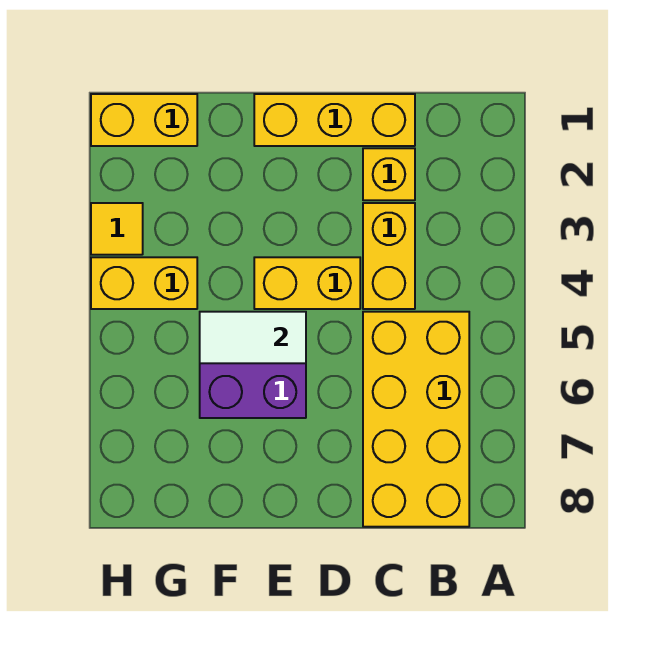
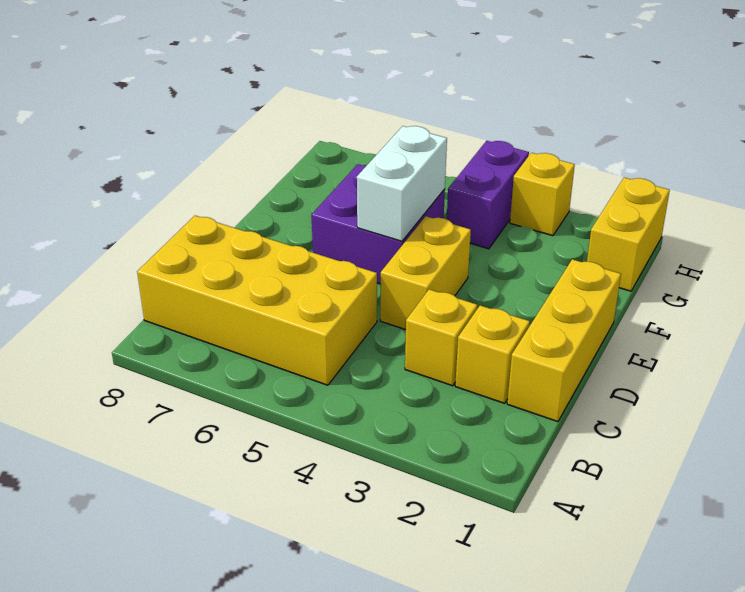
yellow 1x2 brick [363,203,415,309] -> yellow 1x1 brick [405,289,477,386]
white 1x2 tile [200,312,306,363] -> white 1x2 brick [357,126,447,241]
yellow 1x2 brick [91,257,197,309] -> purple 1x2 brick [447,141,529,249]
yellow 1x1 tile [91,203,143,255] -> yellow 1x1 brick [510,153,575,236]

